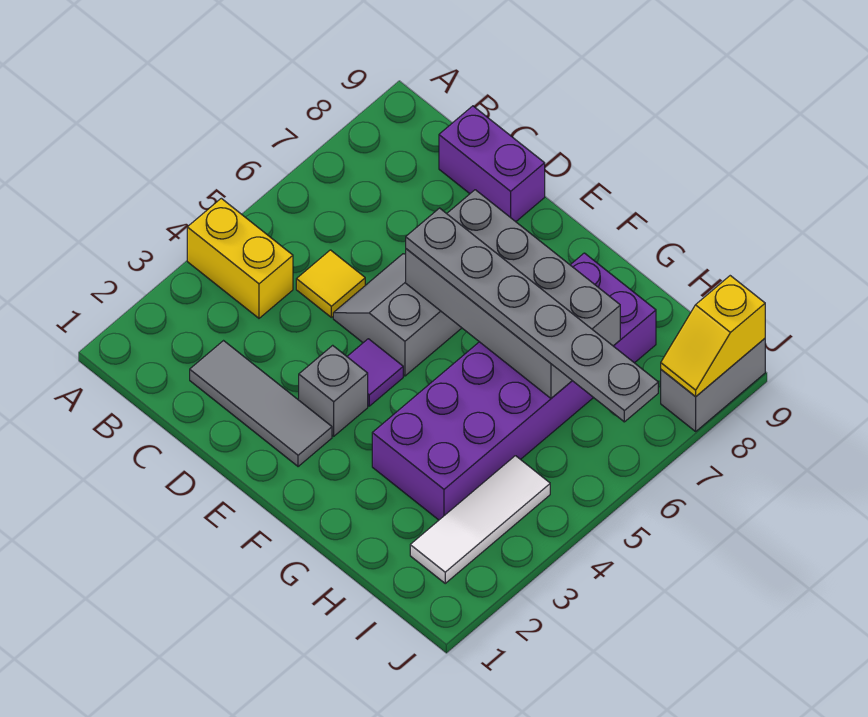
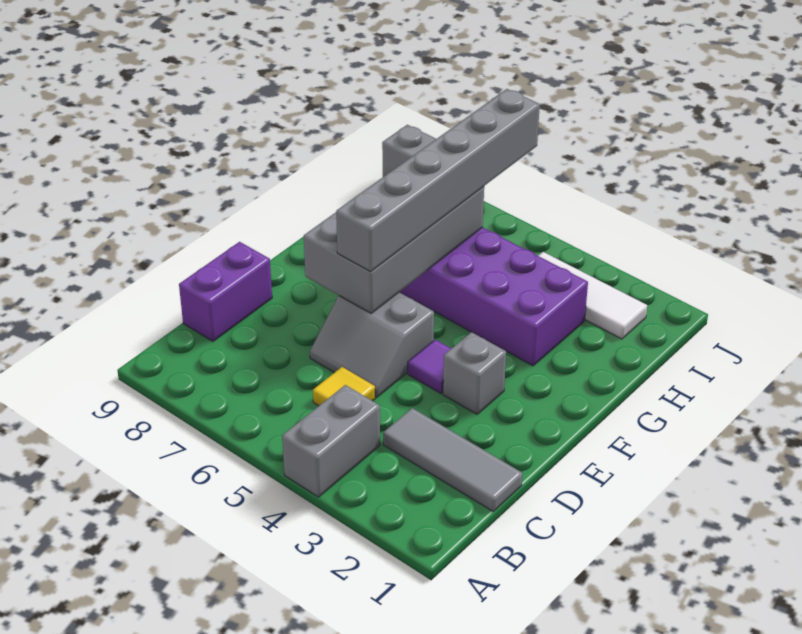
yellow 1x2 brick [187,198,293,318] -> grey 1x2 brick [282,385,380,497]
grey 1x3 tile [190,341,332,467] -> grey 1x3 tile turned to [383,408,522,511]
grey 1x6 plate [406,208,658,422] -> grey 1x6 brick [336,89,540,272]
yellow 1x2 slope [661,276,765,397] -> none

